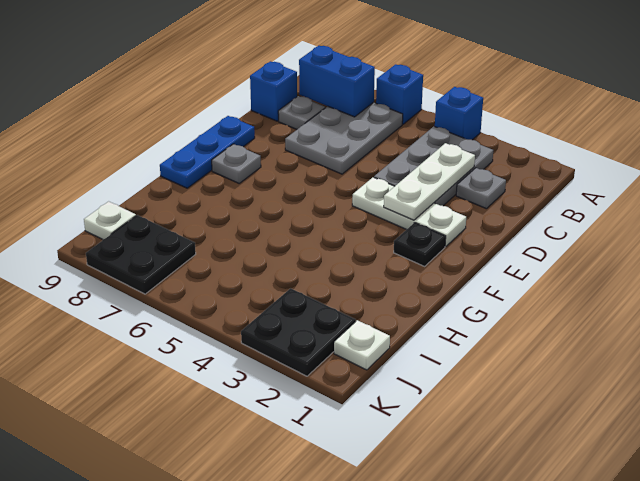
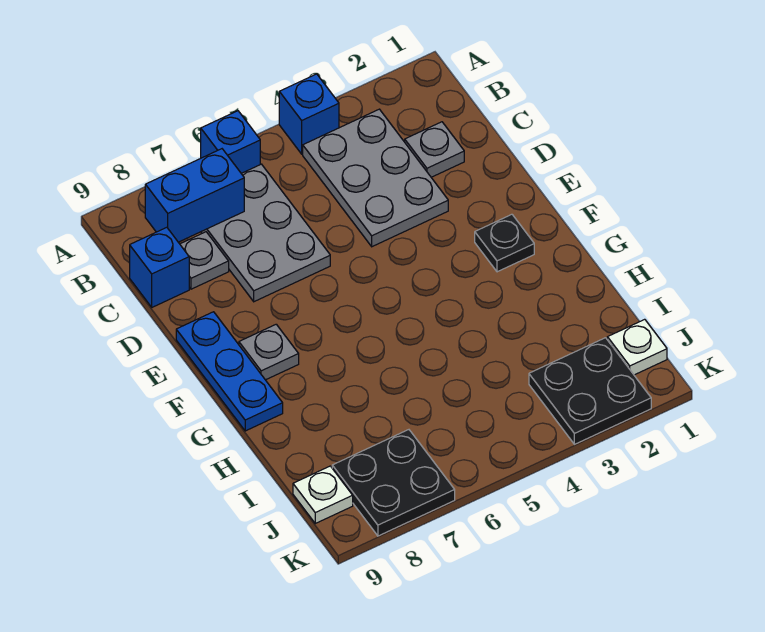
white 1x3 plate [384,143,475,220] -> none
white 1x3 plate [352,177,466,247] -> none

